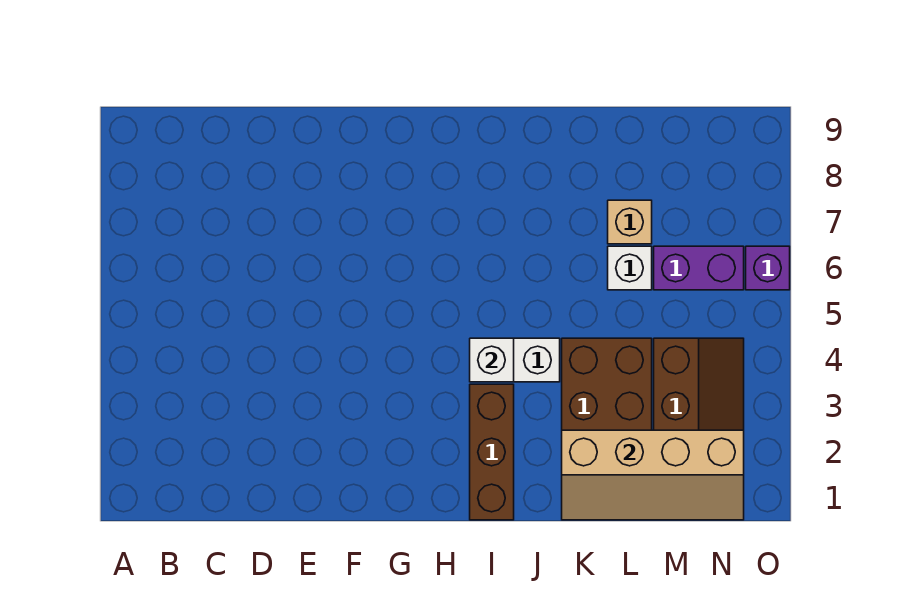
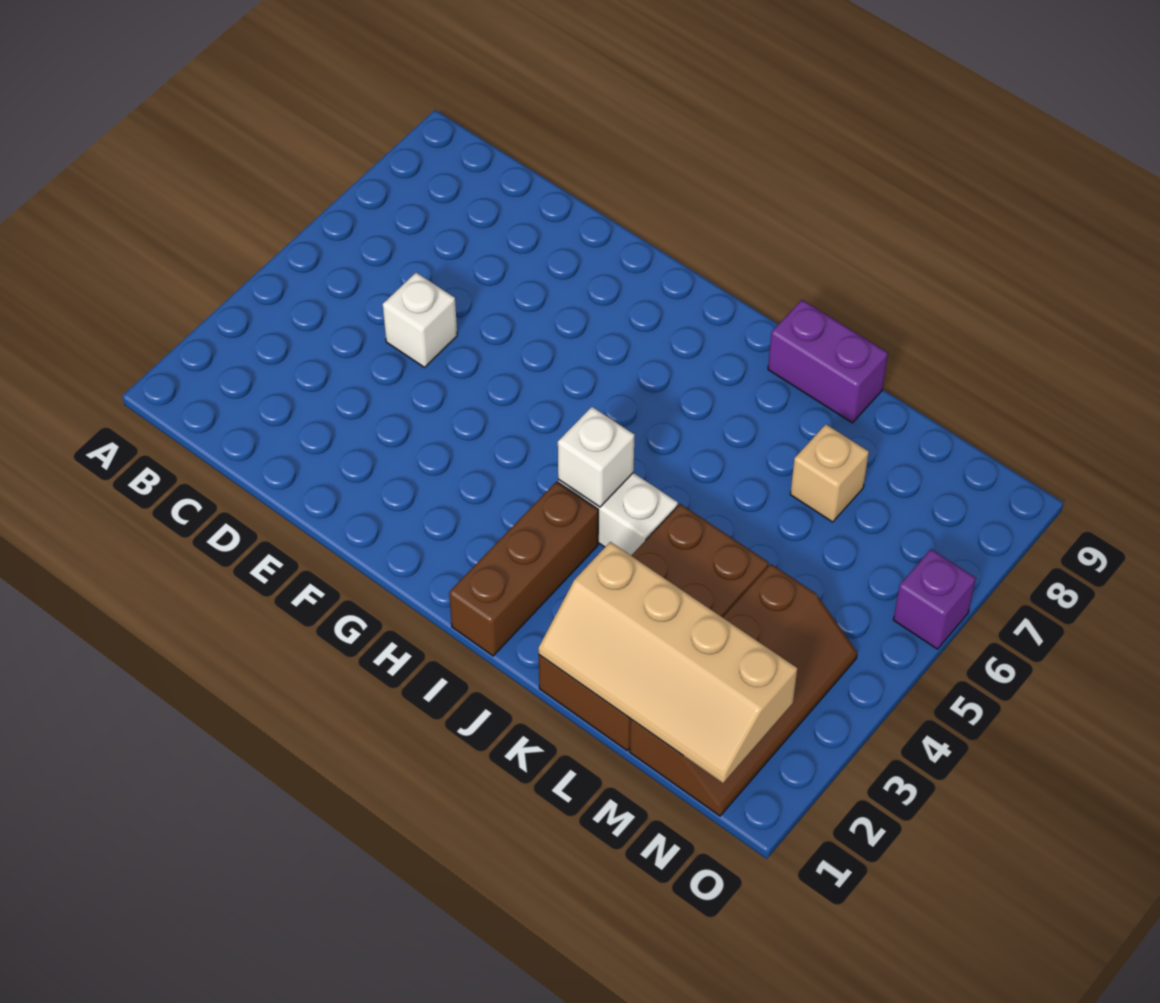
white 1x1 brick [608,246,652,290] -> white 1x1 brick moved to [383,273,457,367]
purple 1x2 brick [654,246,744,290] -> purple 1x2 brick moved to [768,300,888,423]

